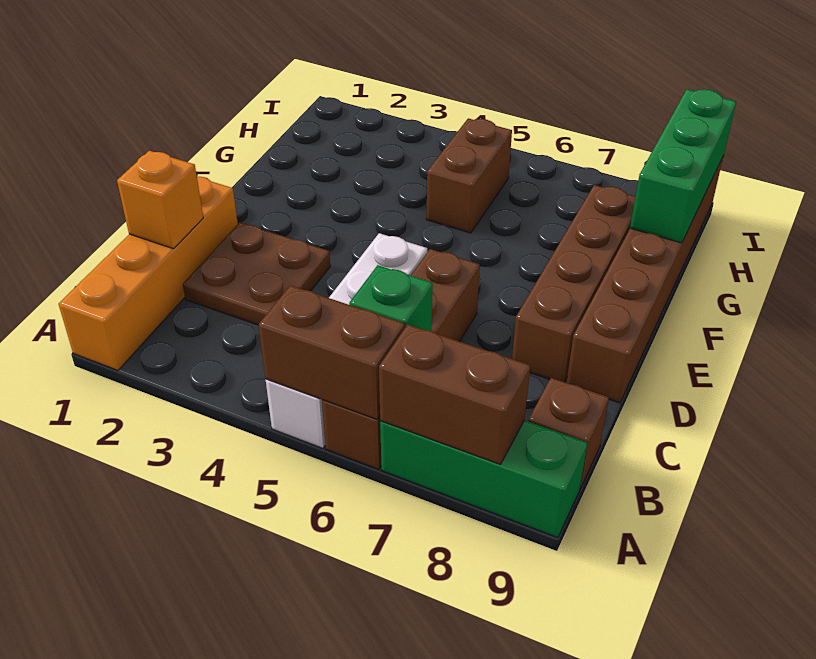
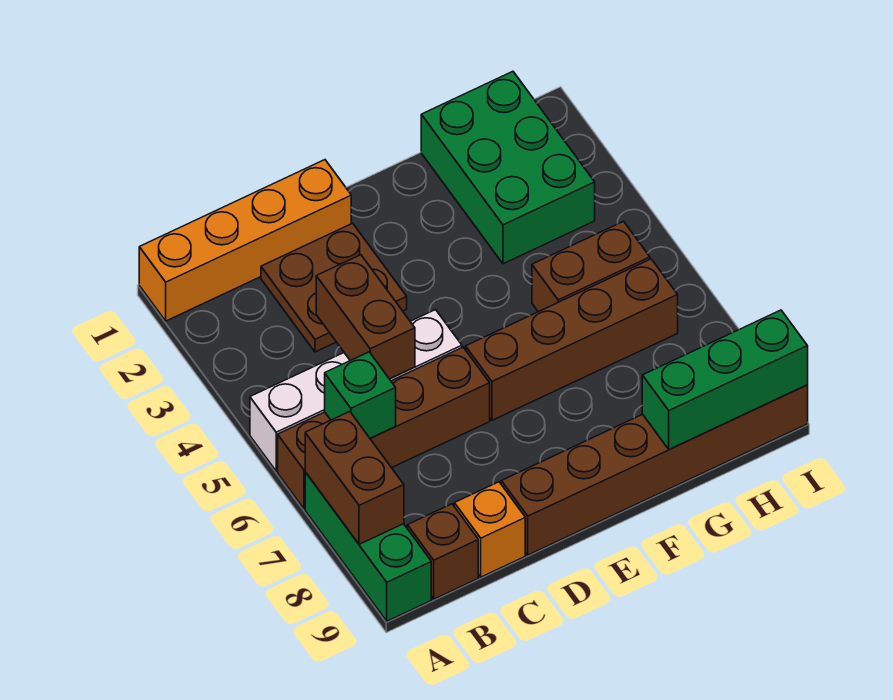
brown 1x2 brick [258,285,405,419] -> brown 1x2 brick moved to [316,255,415,379]
orange 1x1 brick [117,151,203,249] -> orange 1x1 brick moved to [454,482,525,577]
brown 1x4 brick [512,185,636,382] -> brown 1x4 brick moved to [466,259,678,420]
none -> green 2x3 brick [421,71,595,264]

